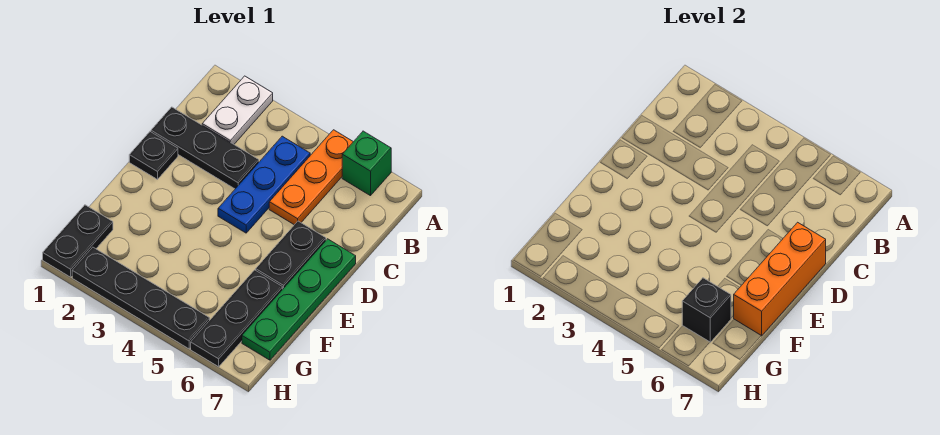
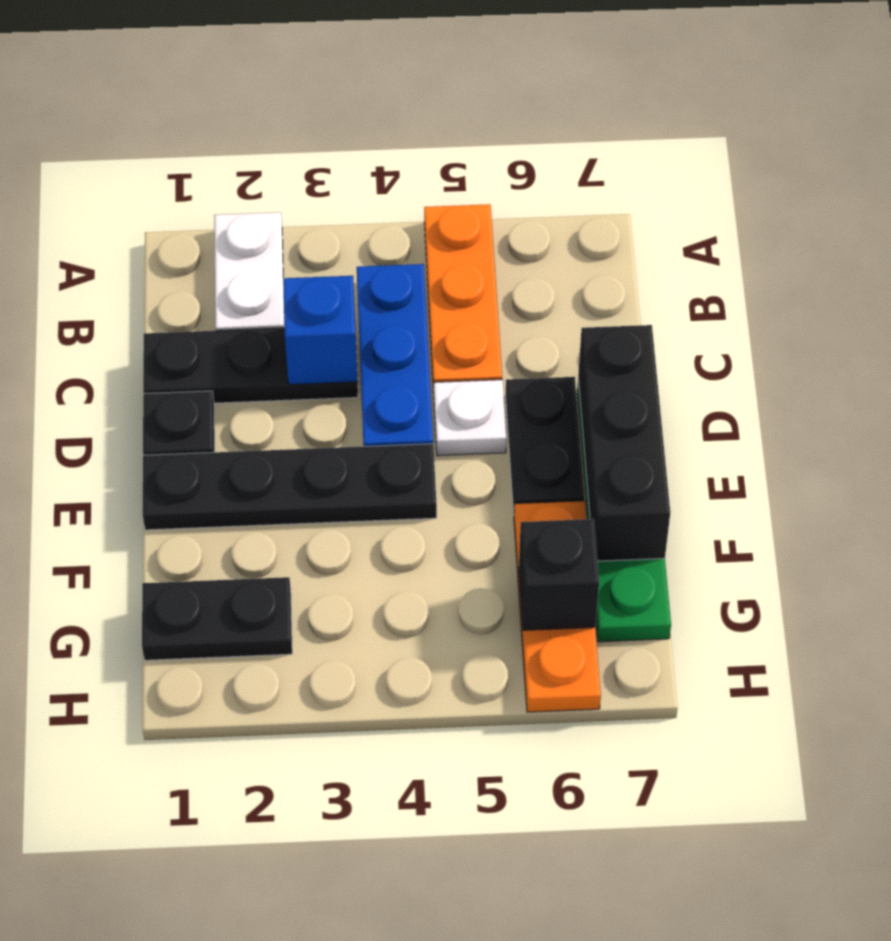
green 1x1 brick [342,131,391,196] -> none
none -> blue 1x1 brick [283,276,358,384]
none -> white 1x1 plate [434,380,506,456]
orange 1x3 brick [734,222,826,336] -> black 1x3 brick [578,325,670,561]
black 1x3 plate [191,270,283,367] -> orange 1x3 plate [514,501,601,712]
black 1x2 plate [43,205,113,277] -> black 1x2 plate turned to [142,577,292,660]
black 1x4 plate [72,247,210,349] -> black 1x4 plate moved to [143,444,437,530]

